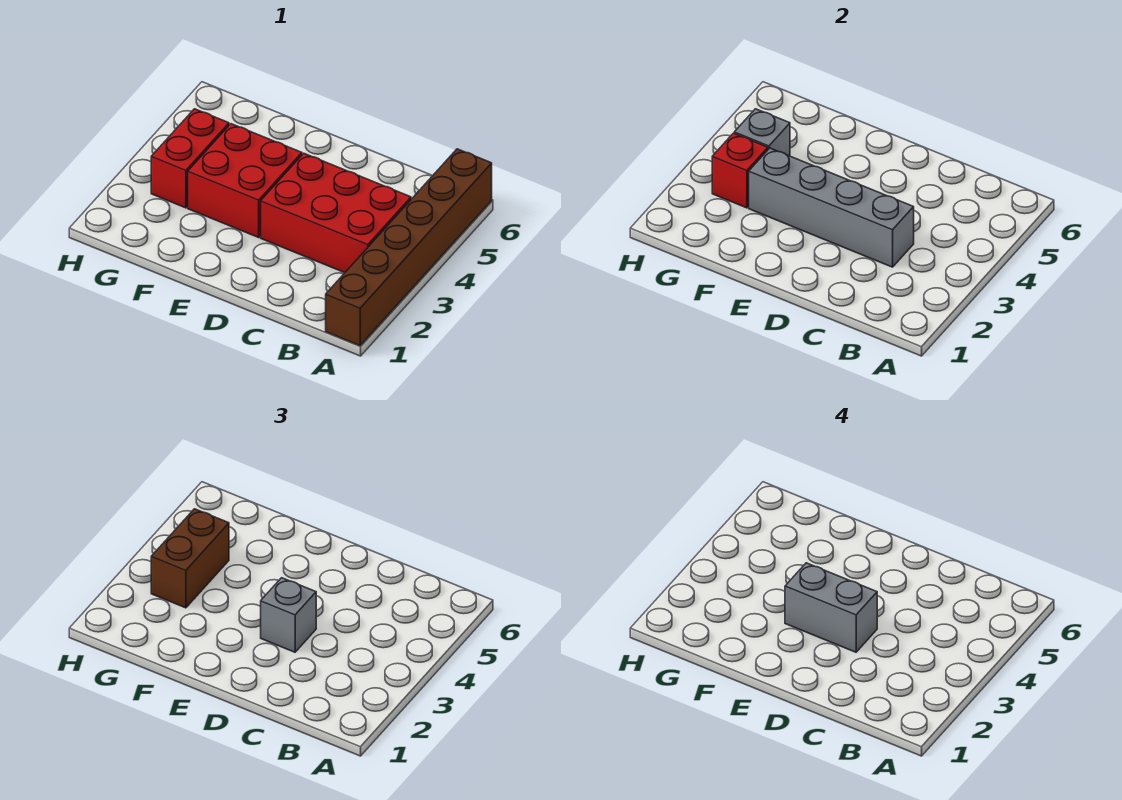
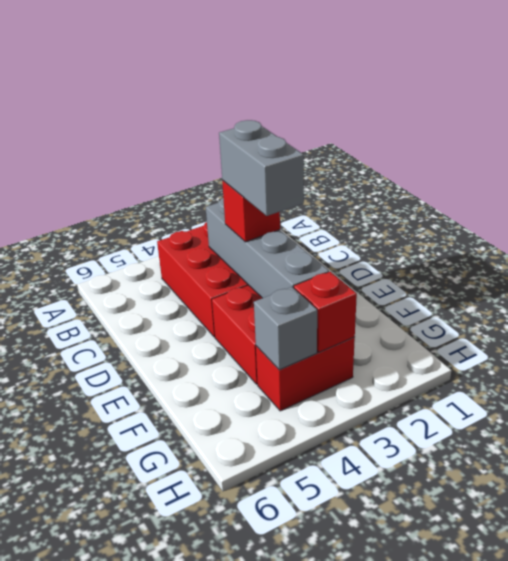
brown 1x6 brick [326,149,492,346] -> none
grey 1x1 brick [261,578,316,652] -> red 1x1 brick [222,180,280,242]
brown 1x2 brick [151,509,229,608] -> none

